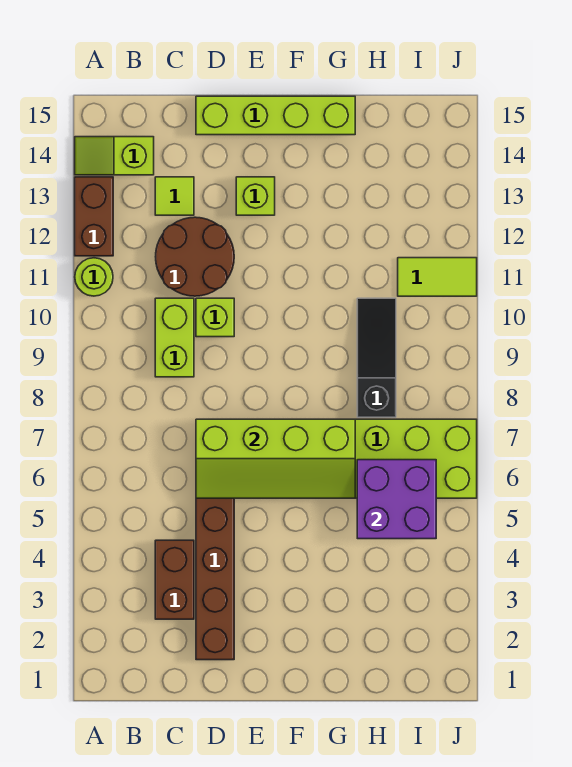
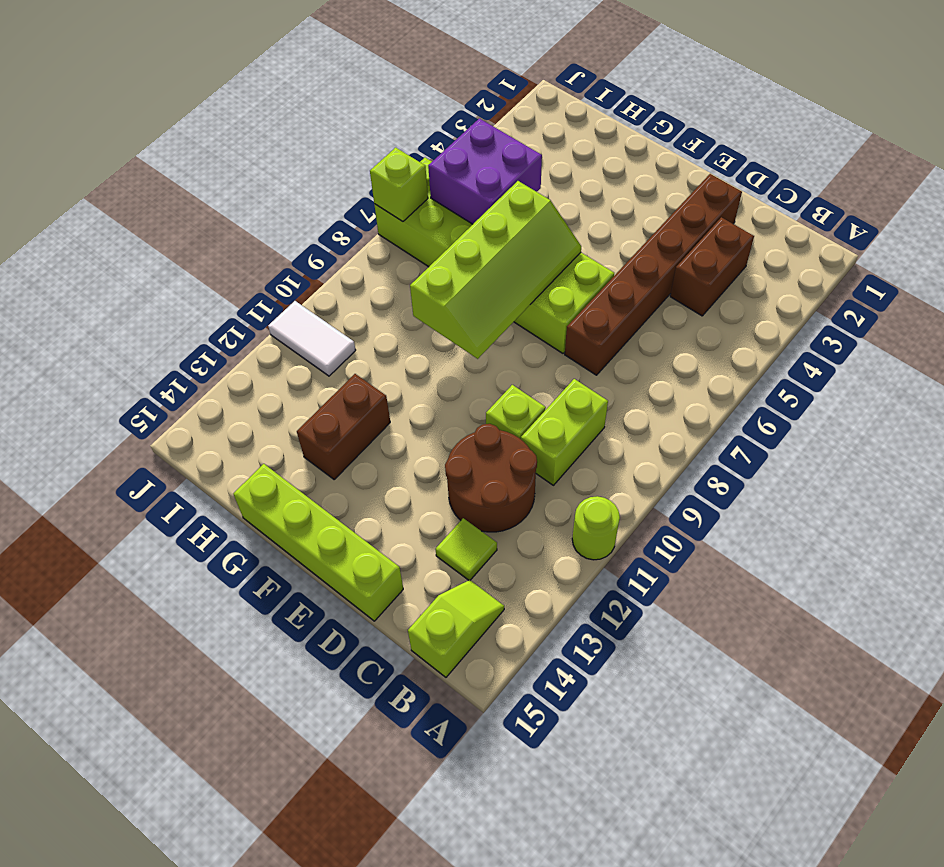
brown 1x2 brick [75,177,113,256] -> brown 1x2 brick moved to [297,374,390,480]
lime 1x2 slope [75,137,154,175] -> lime 1x2 slope turned to [408,580,504,677]
lime 2x4 slope [196,419,355,498] -> lime 2x4 slope turned to [410,181,581,359]
lime 1x1 brick [236,177,275,215] -> lime 1x1 brick moved to [370,148,428,222]
black 1x3 slope [357,298,396,417] -> none
lime 1x2 tile [398,258,477,296] -> white 1x2 tile [268,301,356,376]

